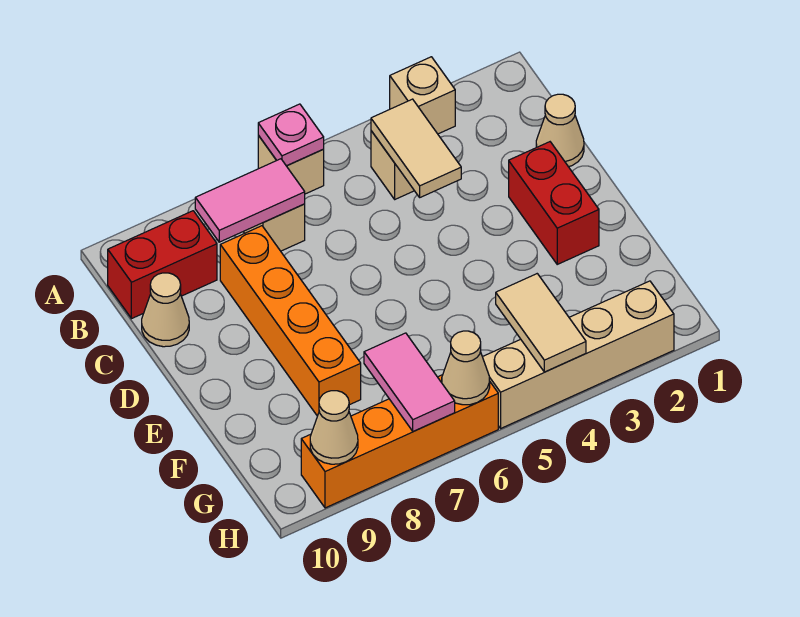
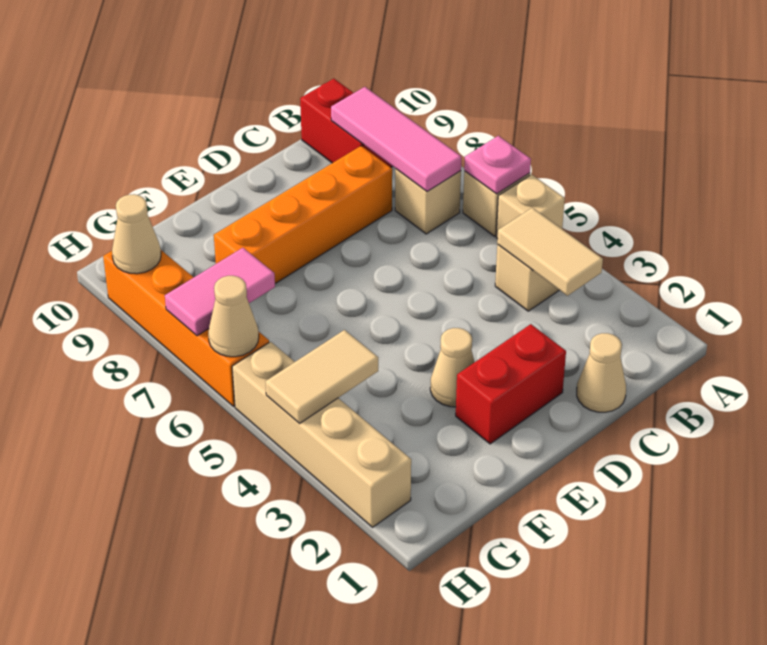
tan 1x1 brick [390,57,455,134] -> tan 1x1 brick moved to [496,174,565,239]
tan 1x2 tile [371,99,461,197] -> tan 1x2 tile turned to [497,208,603,296]
pink 1x2 tile [195,159,305,242] -> pink 1x3 tile [331,87,461,191]
tan 1x1 cone [142,273,189,347] -> tan 1x1 cone moved to [430,328,475,407]

